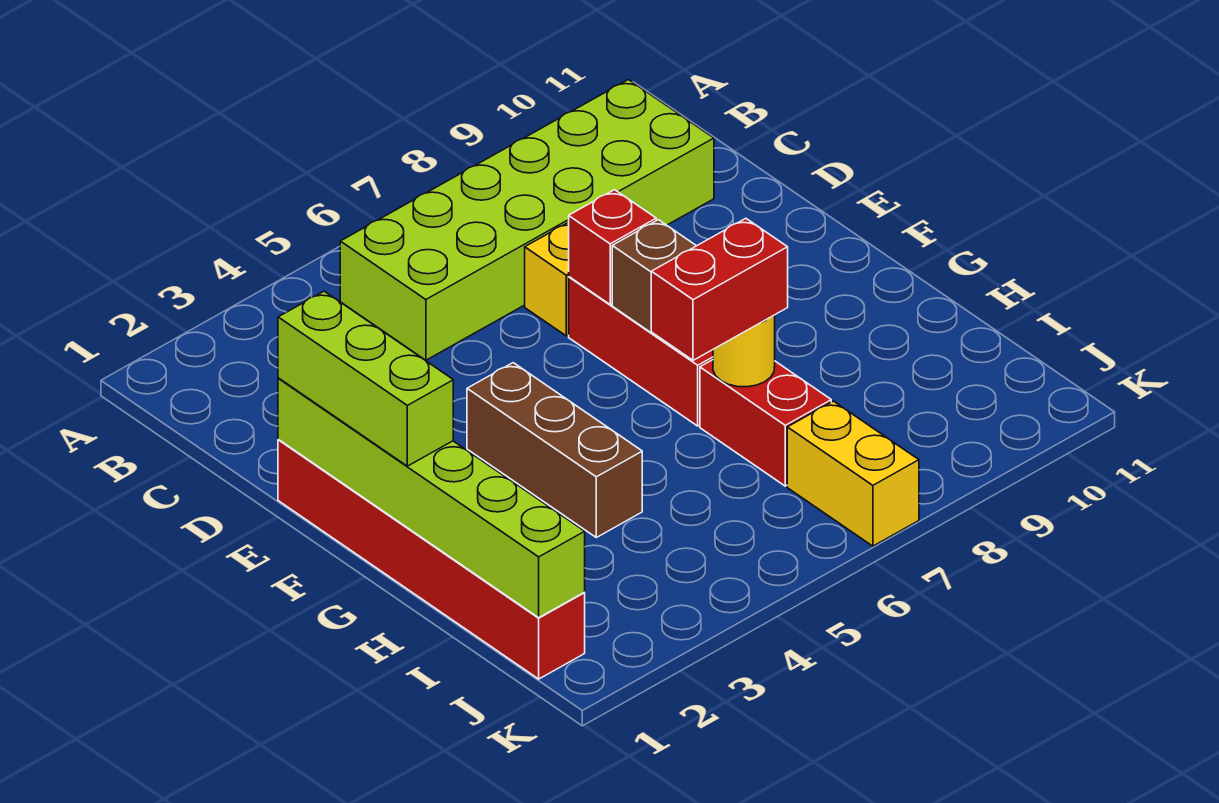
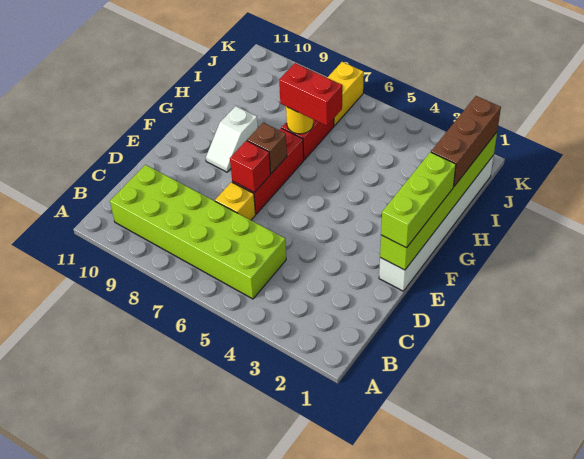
red 1x6 brick [278,440,585,679] -> white 1x6 brick [379,155,494,291]
brown 1x3 brick [467,363,642,537] -> brown 1x3 brick moved to [431,96,501,187]
none -> white 1x2 slope [206,106,258,172]

